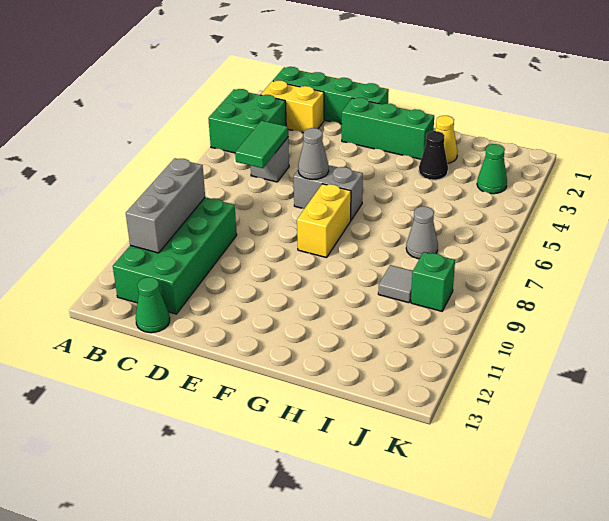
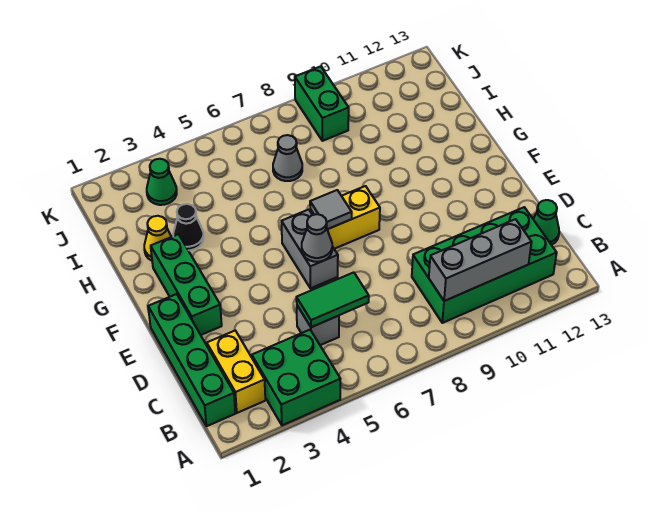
grey 1x1 tile [378,265,413,303] -> grey 1x1 tile moved to [310,190,352,229]
green 1x1 brick [411,252,455,311] -> green 1x2 brick [295,66,349,141]

